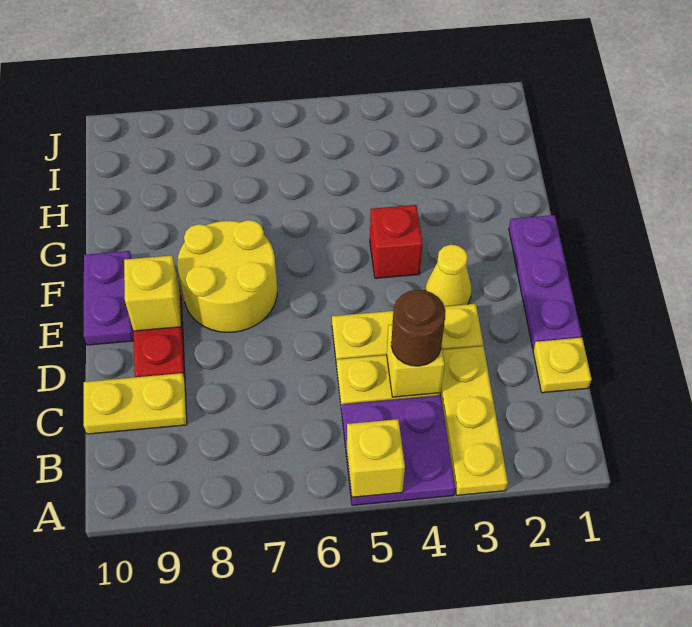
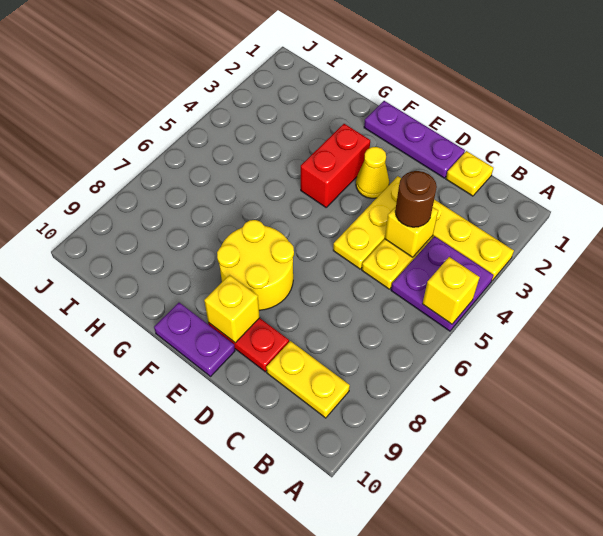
yellow 1x2 plate [83,373,187,434] -> yellow 1x2 plate turned to [266,341,350,418]
red 1x1 brick [370,205,423,278] -> red 1x2 brick [301,124,370,207]

